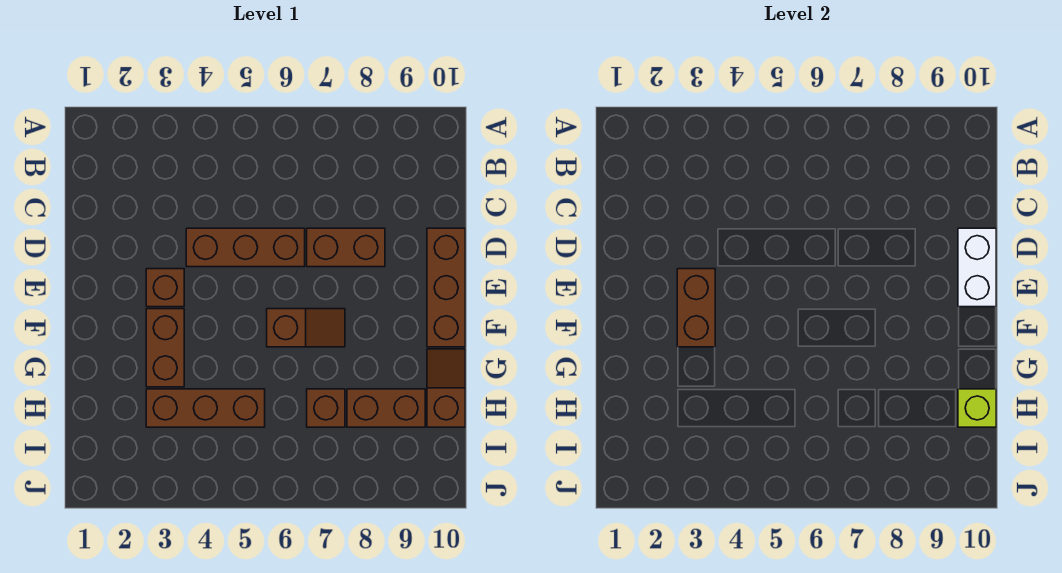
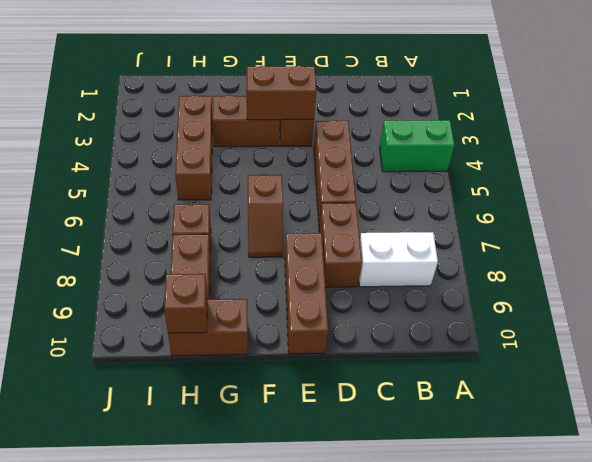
none -> green 1x2 brick [380,120,454,172]
brown 1x3 brick [427,228,465,347] -> brown 1x3 brick turned to [285,233,328,354]
white 1x2 brick [958,228,996,307] -> white 1x2 brick moved to [359,232,438,287]
brown 1x2 slope [427,349,465,427] -> brown 1x2 brick [168,299,248,356]
lime 1x1 brick [958,389,996,427] -> brown 1x1 brick [164,274,208,333]

